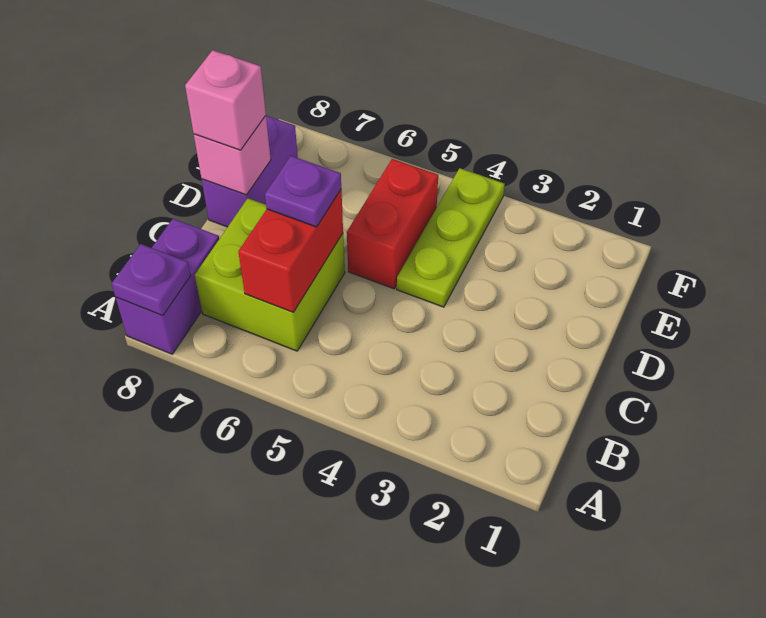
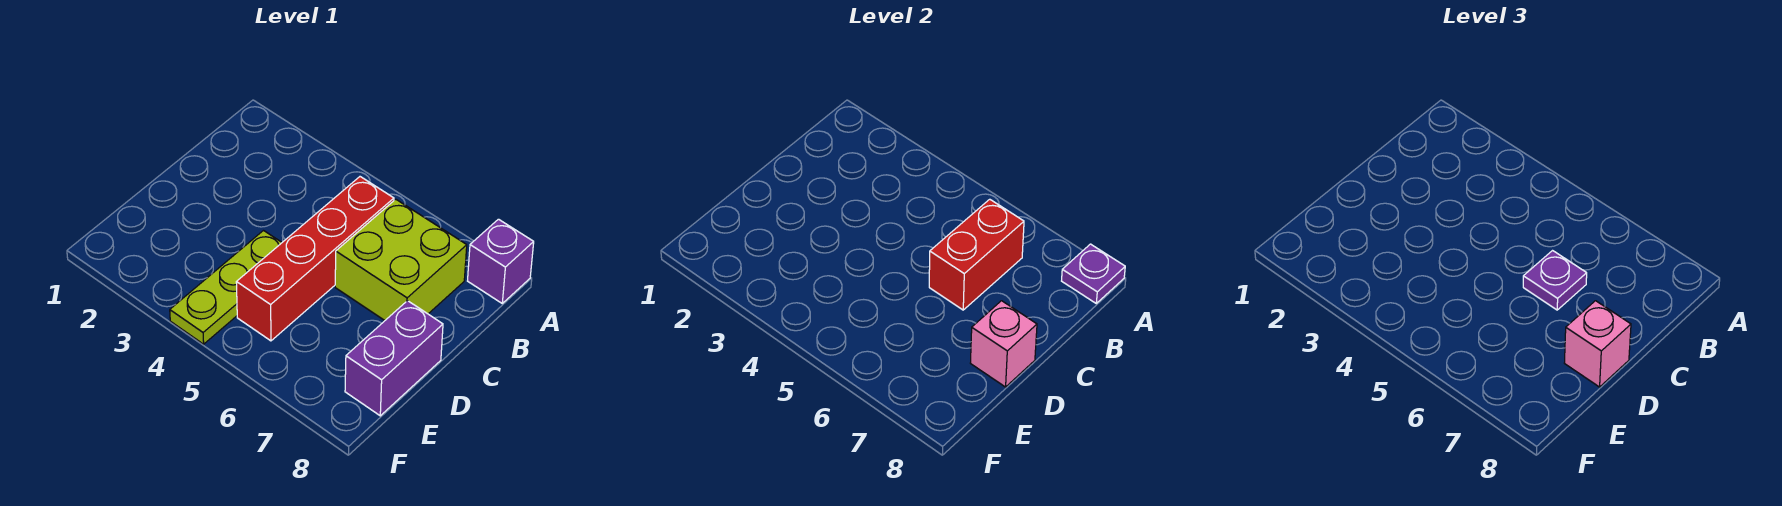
purple 1x2 brick [116,219,219,354] -> purple 1x1 brick [468,219,534,303]
red 1x2 brick [347,159,438,289] -> red 1x4 brick [236,177,394,341]

